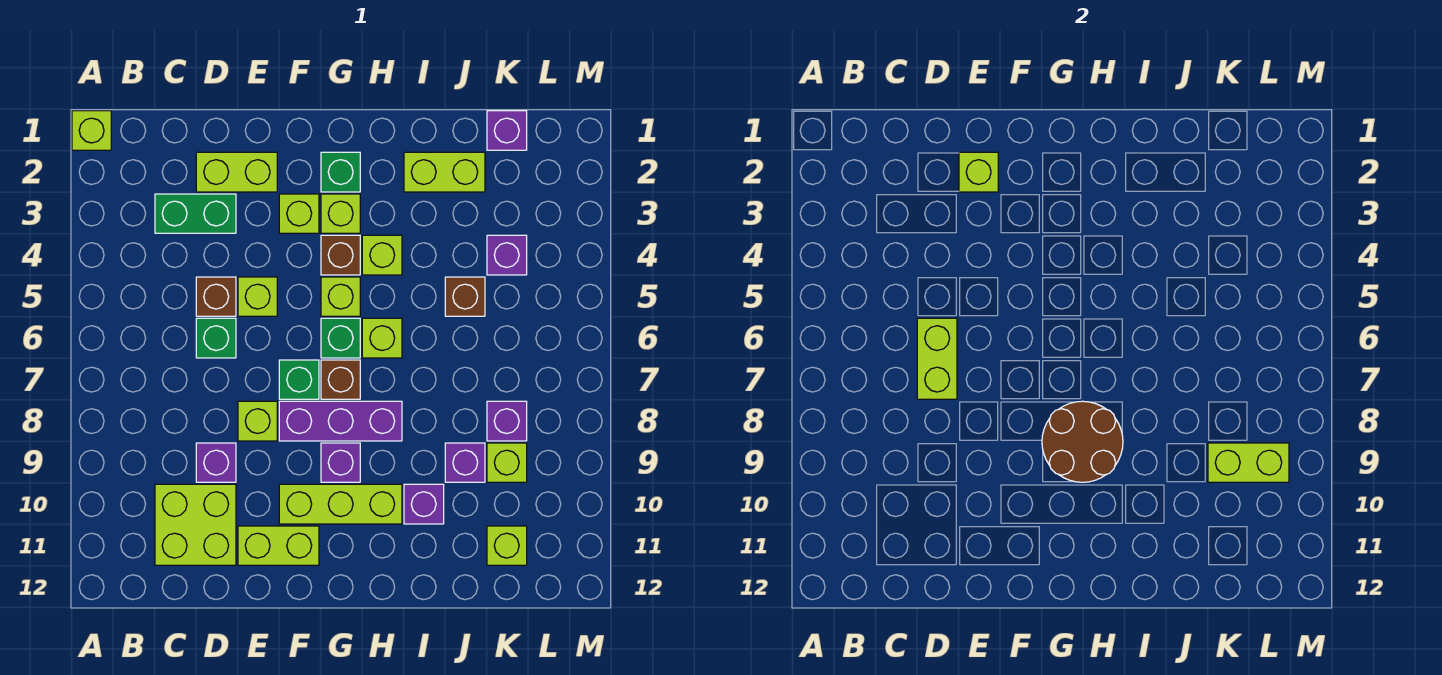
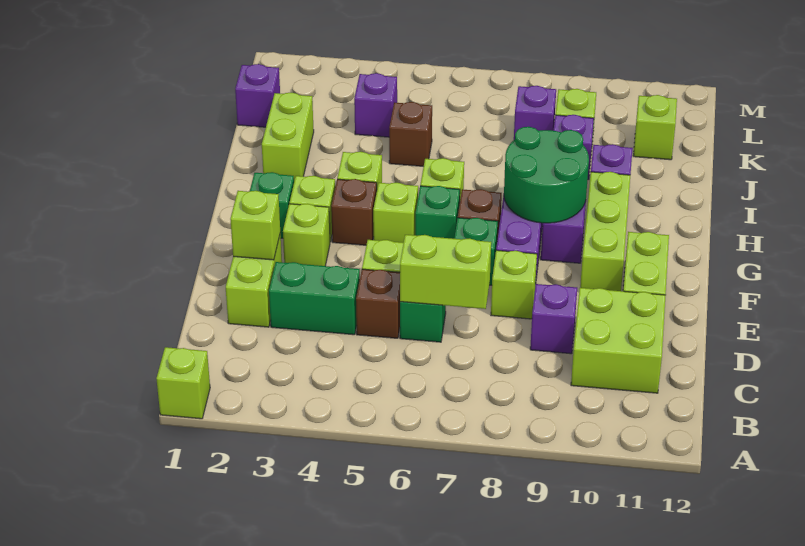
green 1x2 brick [155,194,236,233] -> green 1x2 brick turned to [269,262,360,335]
brown 2x2 round brick [1042,401,1123,482] -> green 2x2 round brick [504,127,589,223]
lime 1x2 brick [1208,443,1289,482] -> none

